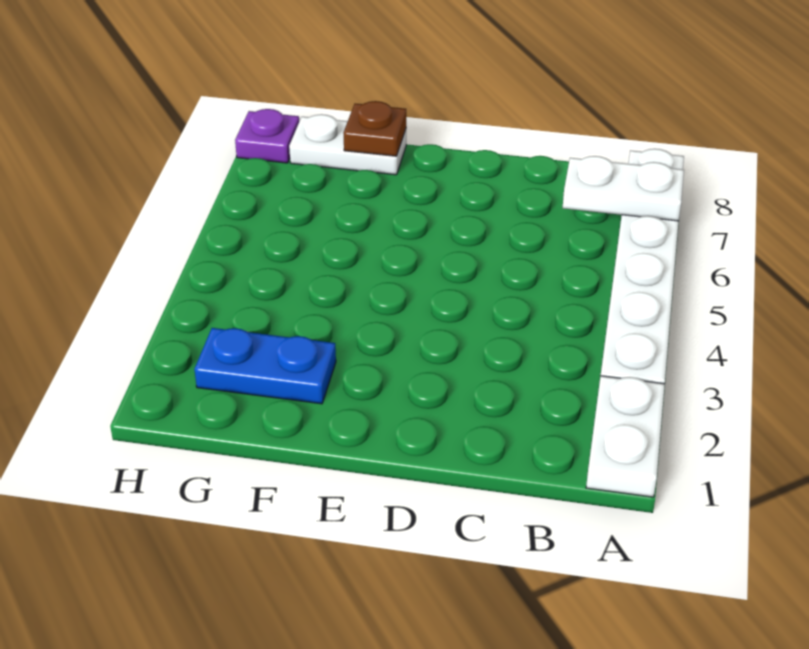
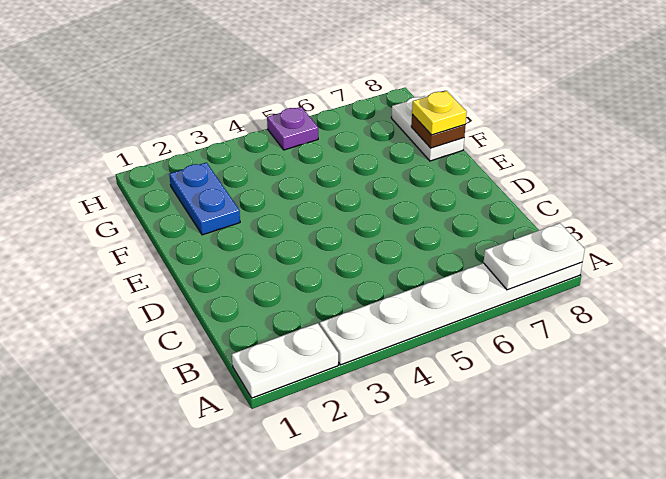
white 1x2 plate [563,156,684,221] -> white 1x2 plate turned to [484,223,585,290]
none -> yellow 1x1 plate [412,91,467,135]
purple 1x1 plate [235,109,299,163] -> purple 1x1 plate moved to [267,107,318,150]

